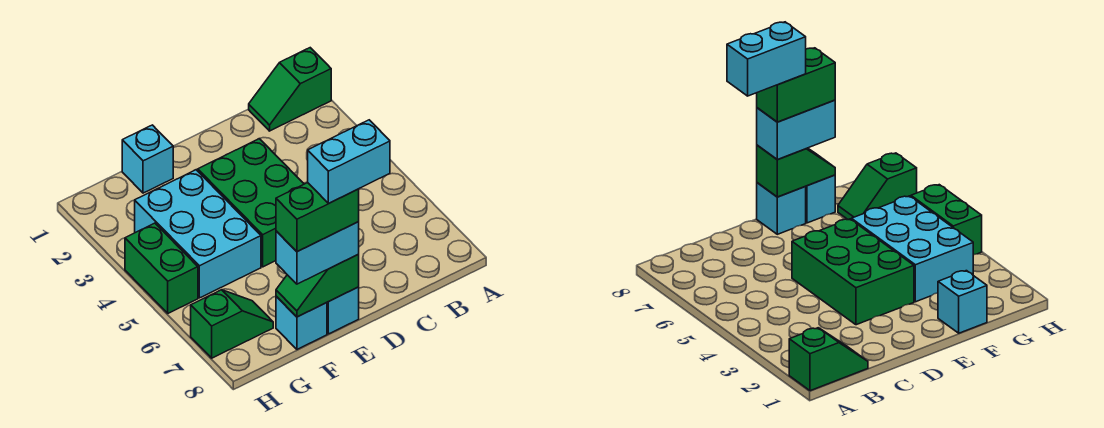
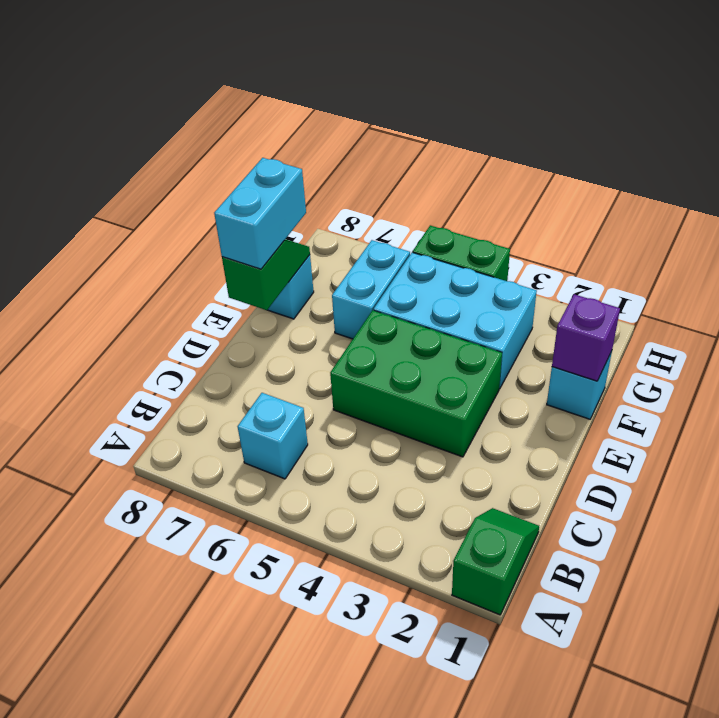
cyan 1x2 brick [308,120,390,203] -> cyan 1x2 brick moved to [332,240,410,339]
cyan 1x1 brick [327,287,359,334] -> cyan 1x1 brick moved to [238,393,308,479]
green 1x2 brick [276,183,359,252] -> none
none -> purple 1x1 brick [552,294,620,381]
green 1x2 slope [191,290,273,358] -> none

